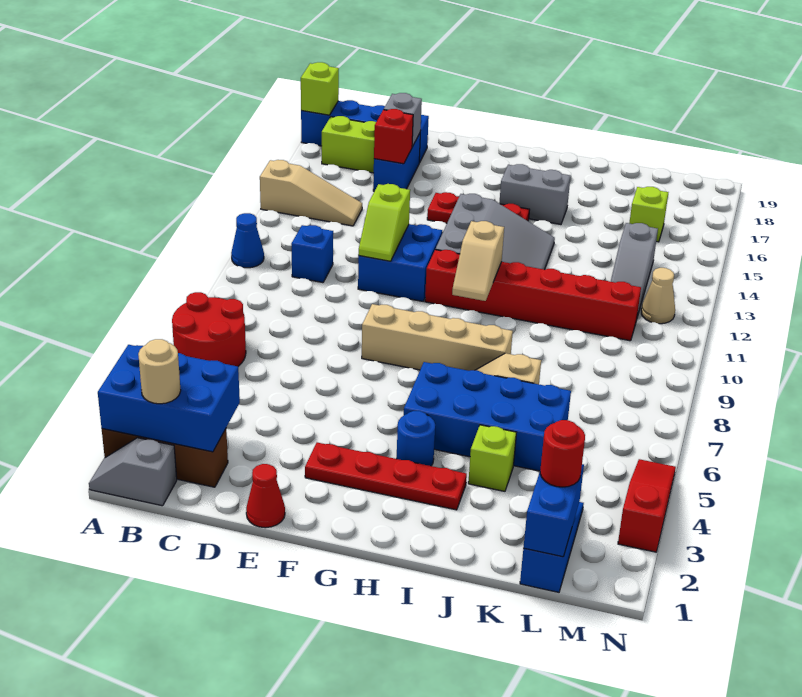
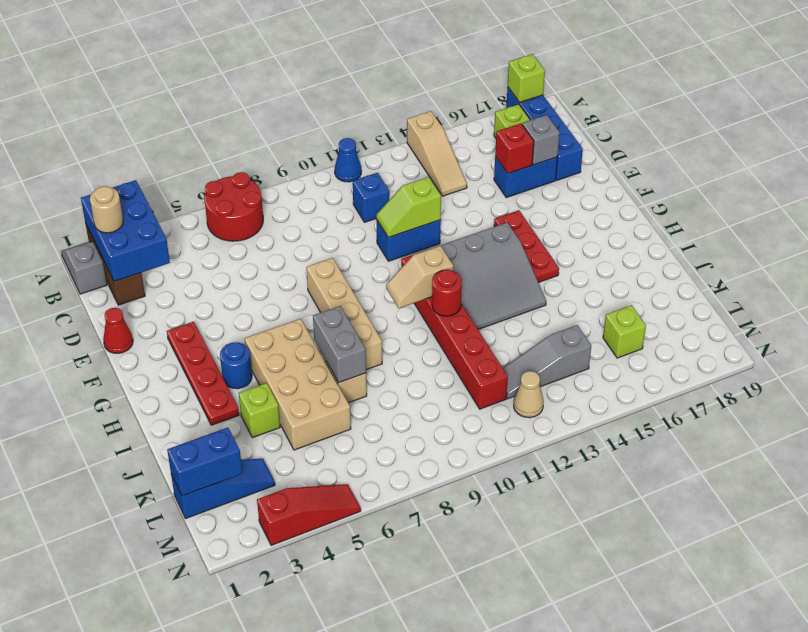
blue 2x2 brick [358,224,442,301] -> blue 1x2 brick [377,220,441,261]
blue 2x4 brick [404,362,571,471] -> tan 2x4 brick [245,319,351,450]
grey 1x2 brick [499,164,571,224] -> grey 1x2 brick moved to [313,306,366,383]
red 1x1 round brick [540,420,585,487] -> red 1x1 round brick moved to [432,270,462,316]

